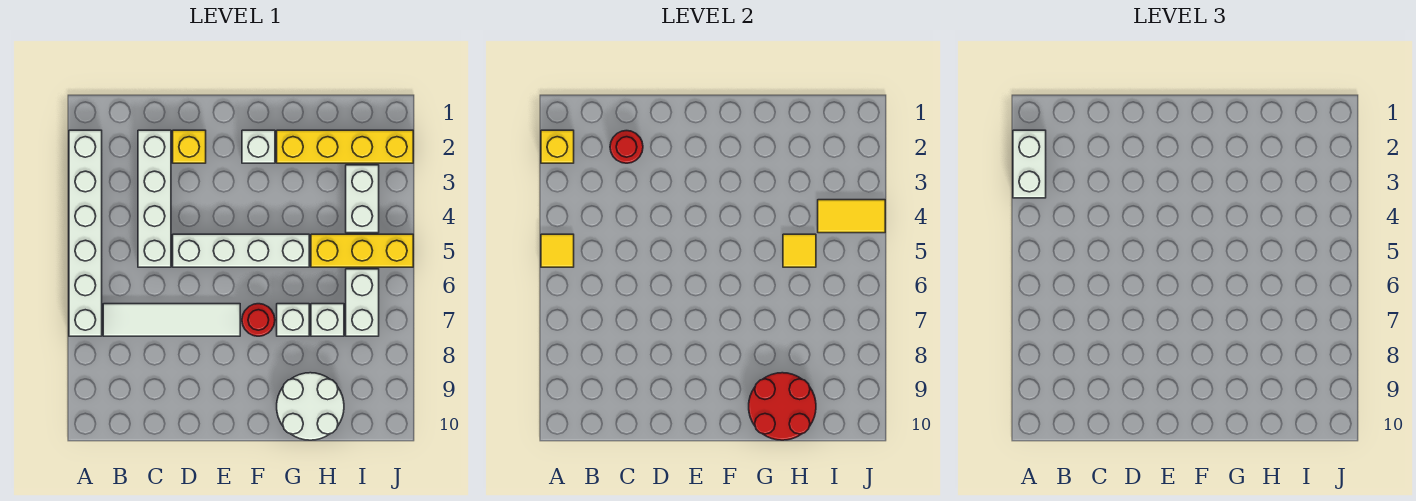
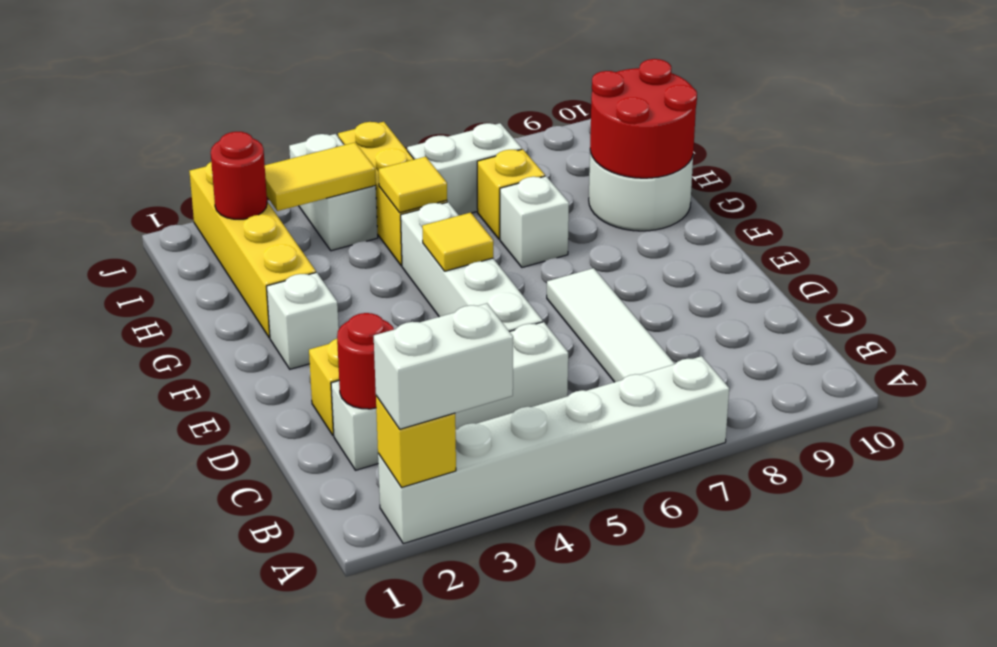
yellow 1x1 tile [541,234,574,267] -> yellow 1x1 tile moved to [422,213,493,271]
red 1x1 round brick [242,304,275,336] -> red 1x1 round brick moved to [211,132,267,219]
white 1x1 brick [311,304,344,336] -> yellow 1x1 brick [477,149,545,239]
white 1x2 brick [346,165,379,233] -> white 1x2 brick turned to [289,134,378,251]
yellow 1x2 tile [818,200,885,233] -> yellow 1x2 tile turned to [265,143,376,211]

